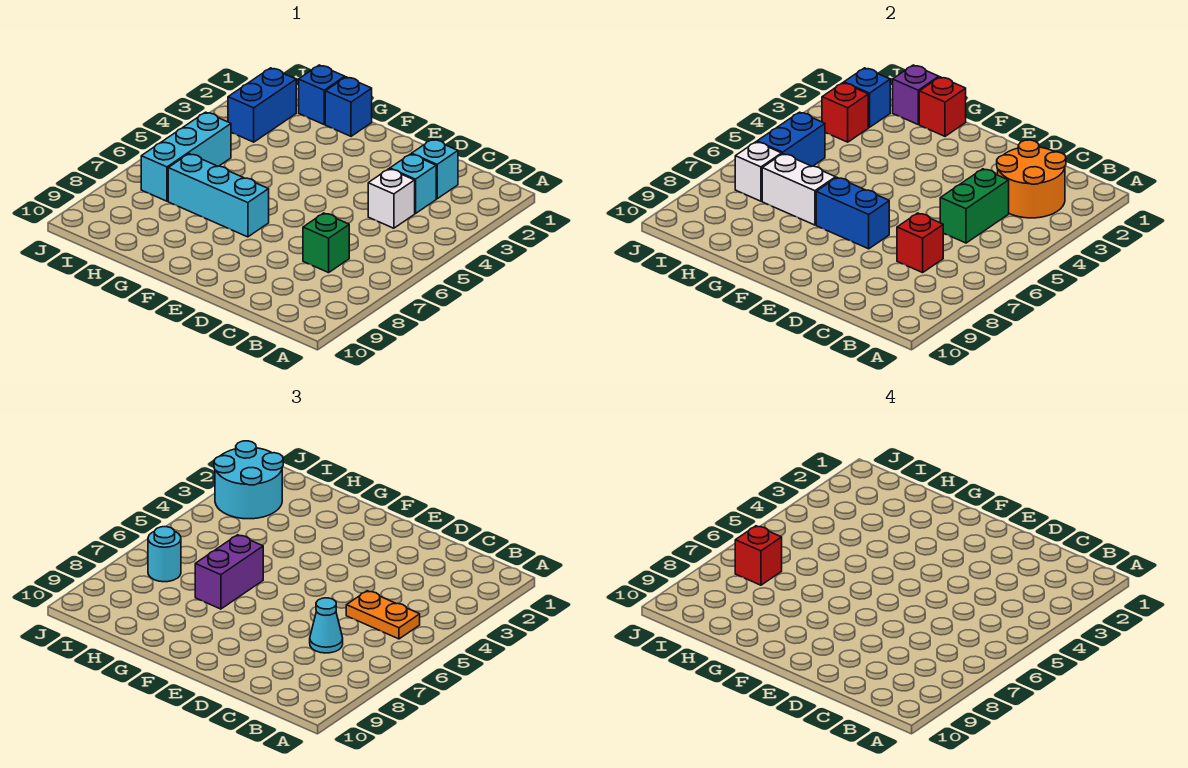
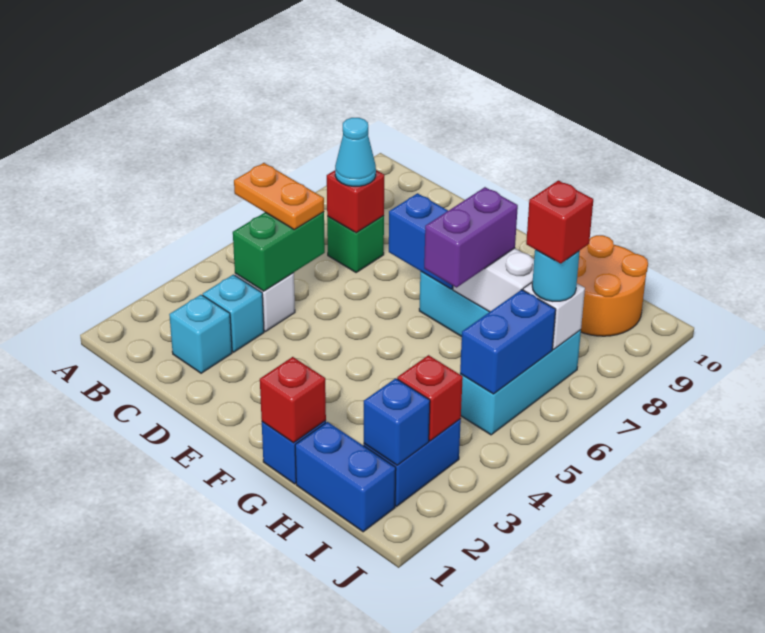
orange 2x2 round brick [997,140,1066,218] -> orange 2x2 round brick moved to [577,235,648,336]
blue 1x1 brick [299,65,345,124] -> blue 1x2 brick [295,422,396,532]
purple 1x1 brick [893,65,939,124] -> none
cyan 2x2 round brick [214,441,283,519] -> none

